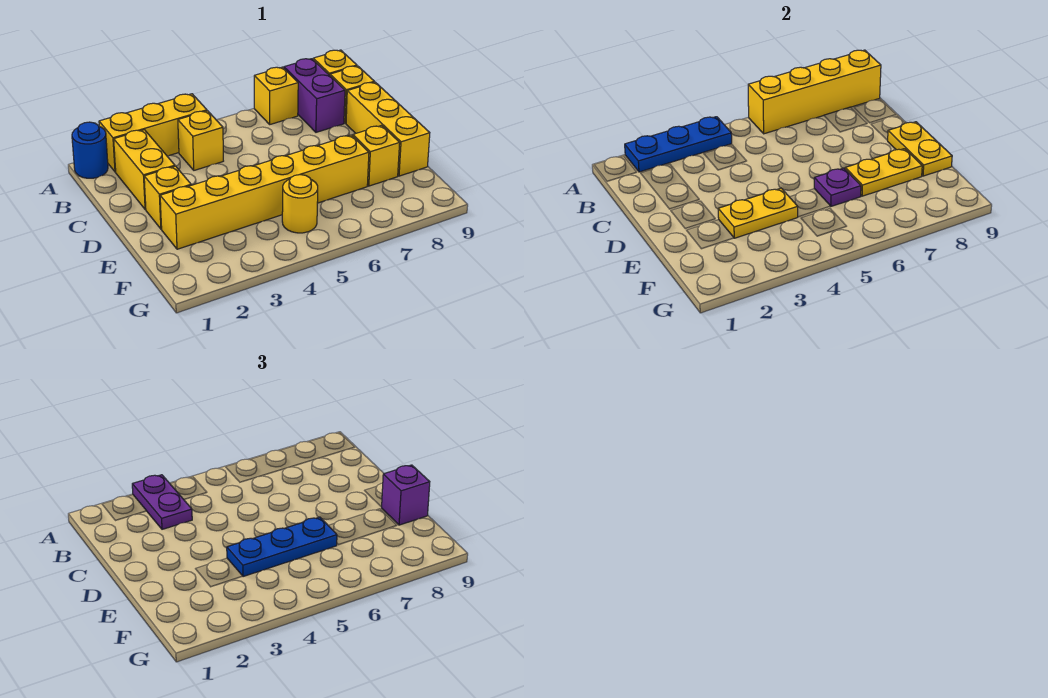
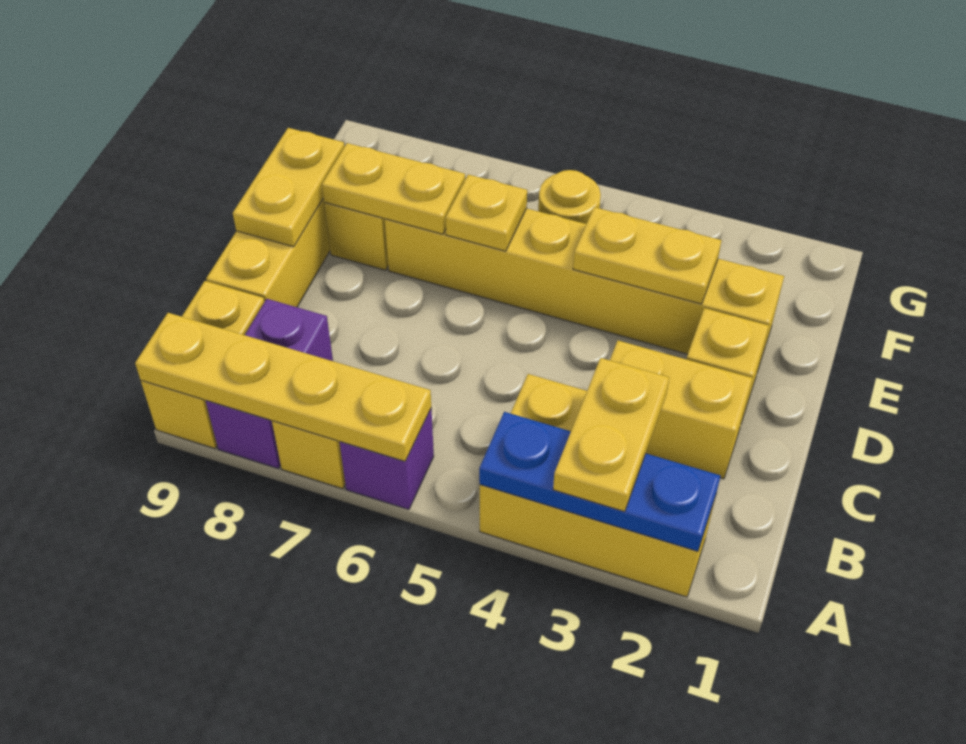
blue 1x1 round brick [72,122,108,178] -> none
purple 1x2 plate [132,475,192,529] -> yellow 1x2 plate [553,358,669,512]
yellow 1x4 brick [748,50,881,134] -> yellow 1x4 plate [135,313,431,461]
yellow 1x2 brick [114,130,175,210] -> yellow 1x2 brick turned to [610,341,752,479]
blue 1x3 plate [227,517,337,577] -> none
purple 1x1 plate [814,168,861,206] -> yellow 1x1 plate [446,175,527,251]
purple 1x1 brick [382,465,430,525] -> purple 1x1 brick moved to [340,409,434,509]

